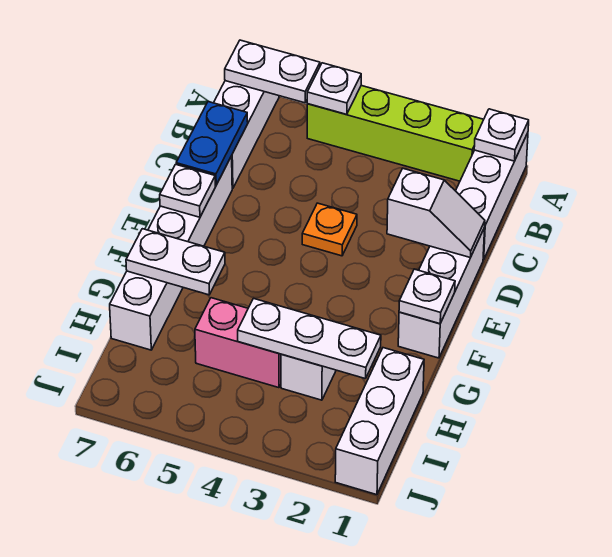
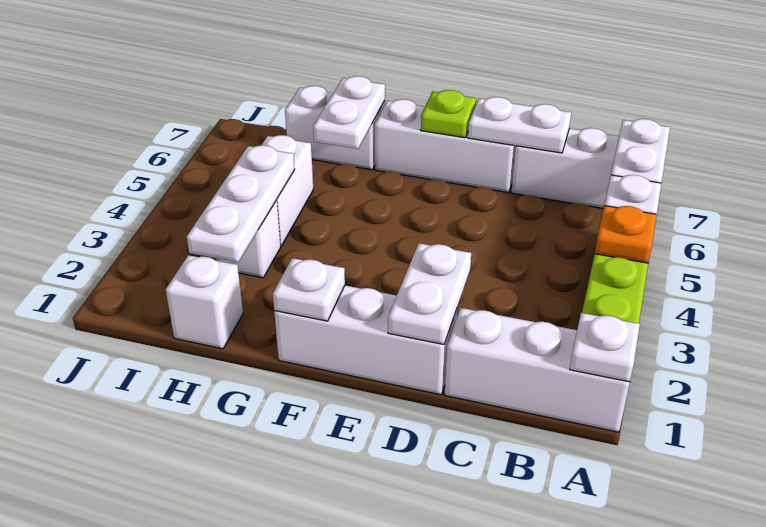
blue 1x2 plate [176,102,248,185] -> white 1x2 plate [468,97,571,153]
white 1x2 slope [387,168,485,258] -> white 1x2 plate [388,243,471,344]
orange 1x1 plate [302,203,357,256] -> orange 1x1 plate moved to [595,206,657,263]
white 1x1 plate [160,164,216,217] -> lime 1x1 plate [421,90,476,138]
white 1x3 brick [335,348,424,495] -> white 1x1 brick [166,255,243,349]
pink 1x2 brick [195,298,281,388] -> white 1x2 brick [262,135,313,246]

